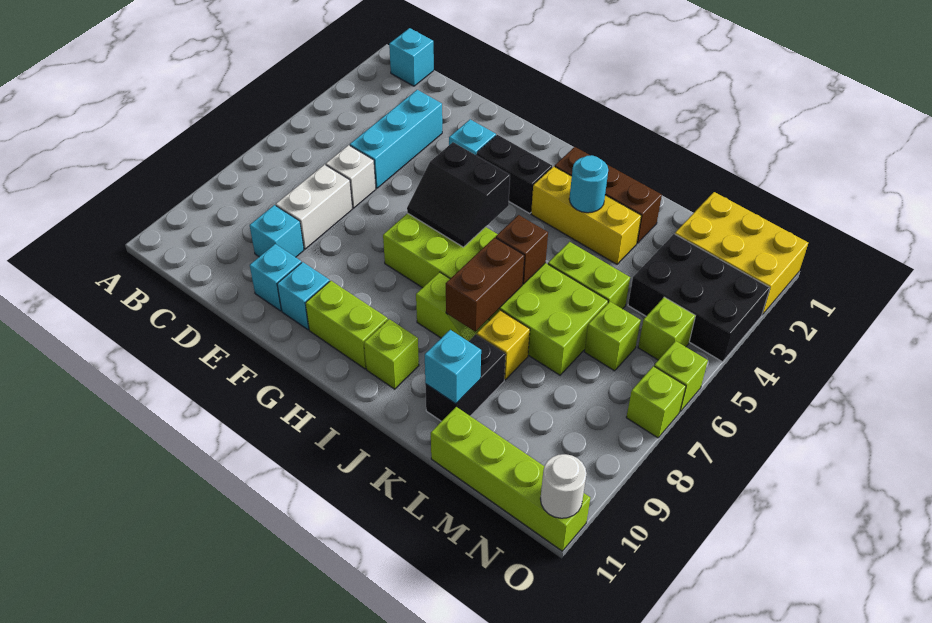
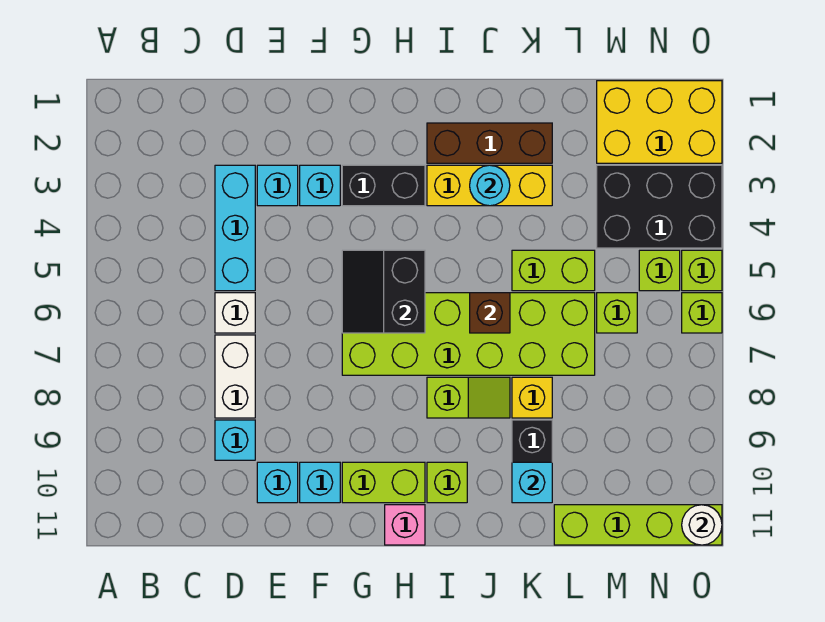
cyan 1x1 brick [389,28,434,86] -> cyan 1x1 brick moved to [257,165,298,206]
black 2x2 slope [407,142,510,247] -> black 2x2 slope turned to [342,250,425,333]
none -> pink 1x1 brick [385,505,425,545]
brown 1x2 brick [446,237,524,331] -> none
lime 1x1 brick [626,366,686,438] -> lime 1x1 brick moved to [682,250,722,291]

